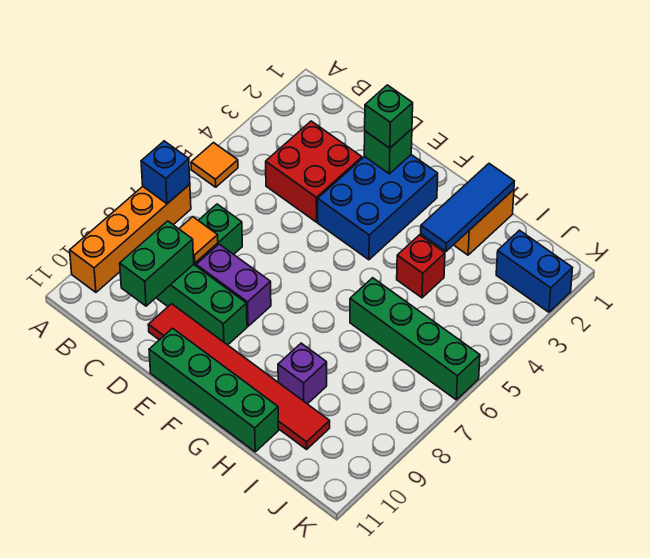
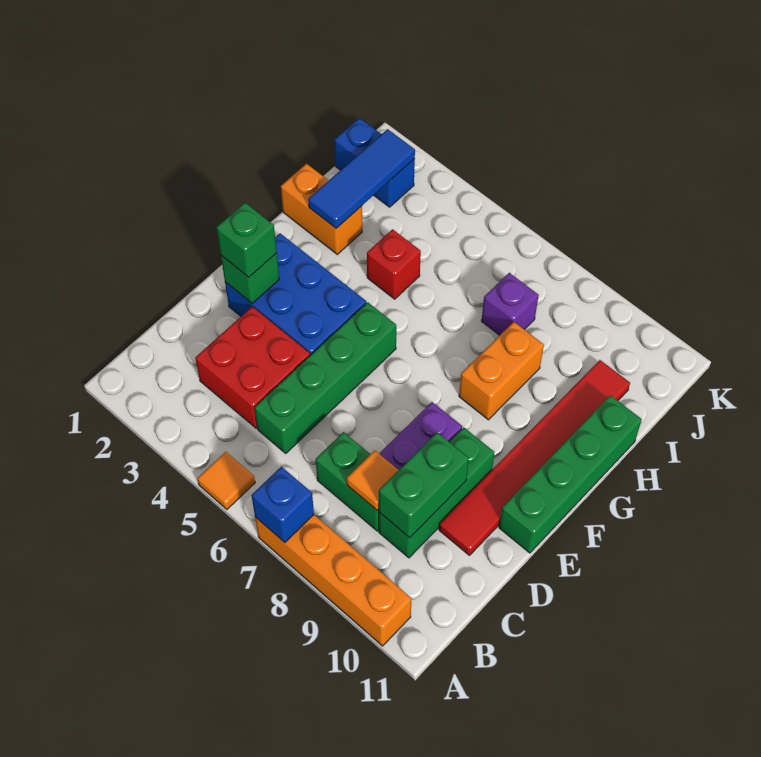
green 1x2 brick [120,221,194,306] -> green 1x2 brick turned to [379,433,469,538]
none -> orange 1x2 brick [459,322,544,420]
blue 1x3 tile [421,164,514,251] -> blue 1x3 tile turned to [308,129,415,228]
green 1x4 brick [350,278,480,400] -> green 1x4 brick moved to [255,302,396,453]
purple 1x1 brick [278,343,327,404] -> purple 1x1 brick moved to [482,273,539,335]
blue 1x2 brick [496,230,573,312] -> blue 1x2 brick turned to [334,118,415,207]

